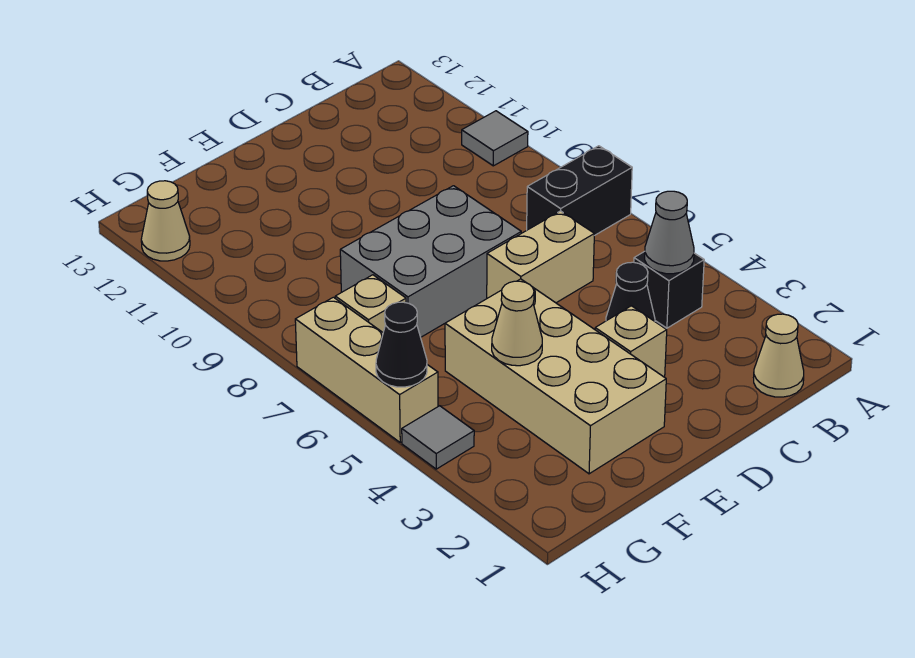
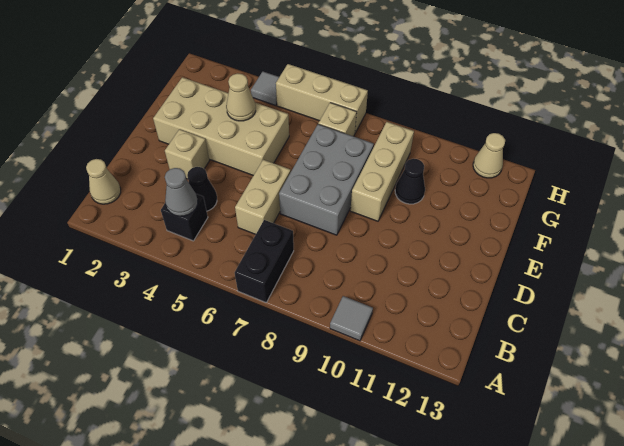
none -> tan 1x3 brick [350,122,414,221]
black 1x1 cone [376,302,427,387] -> black 1x1 cone moved to [395,159,425,204]

